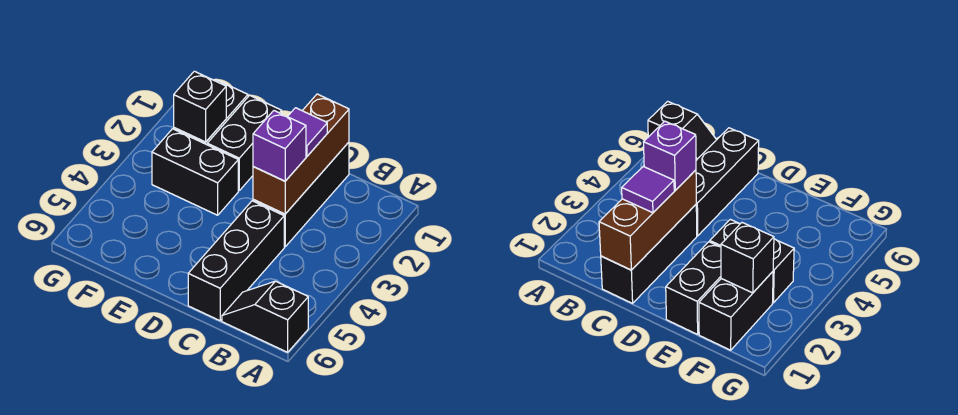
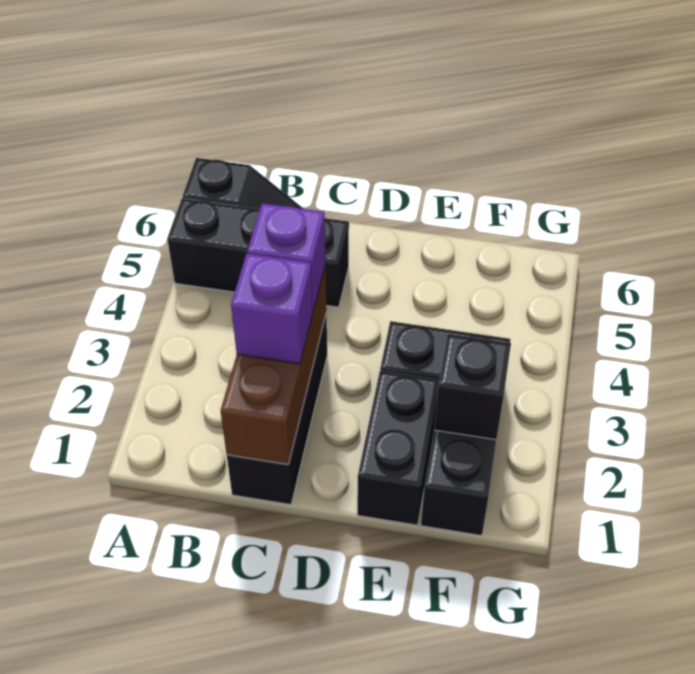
purple 1x1 tile [288,108,327,157] -> purple 1x1 brick [231,254,313,364]
black 1x3 brick [188,201,284,321] -> black 1x3 brick turned to [167,198,349,307]

